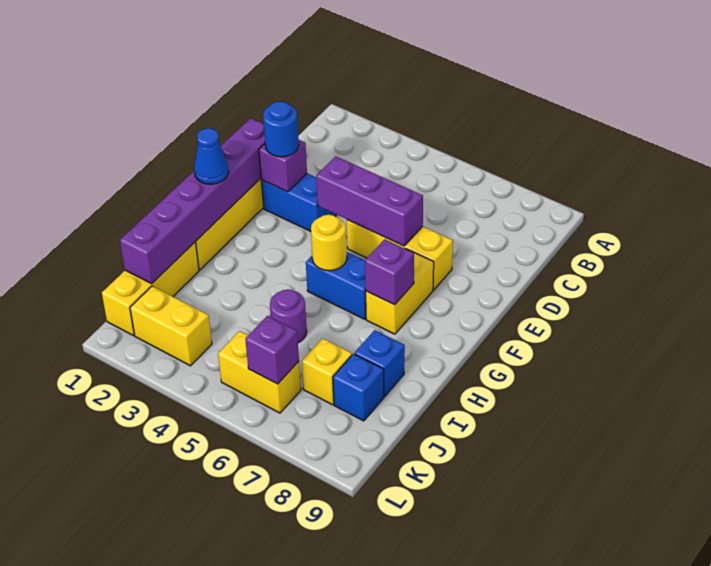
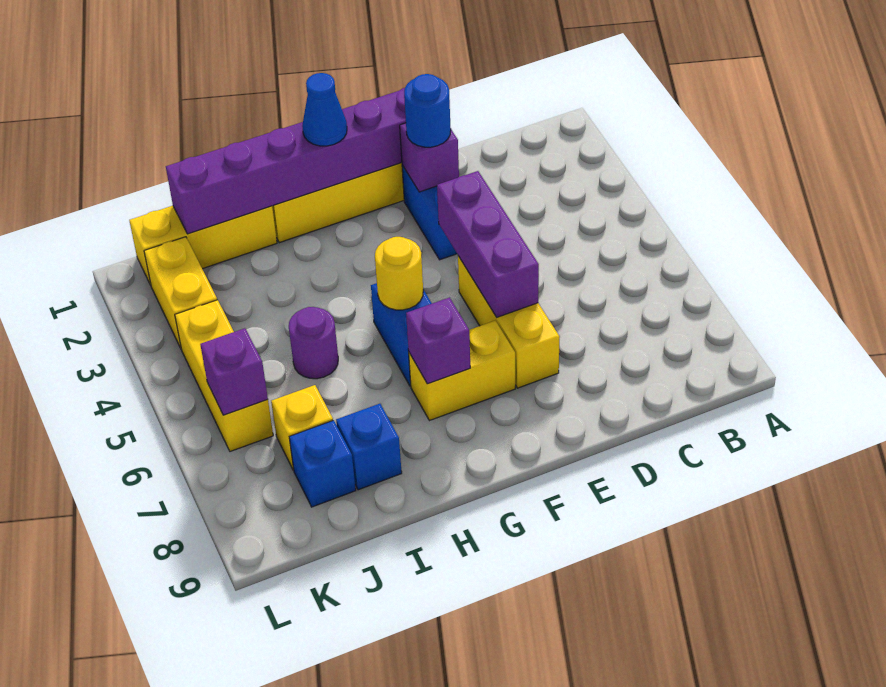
yellow 1x2 brick [218,331,301,413] -> yellow 1x3 brick [175,300,273,451]

